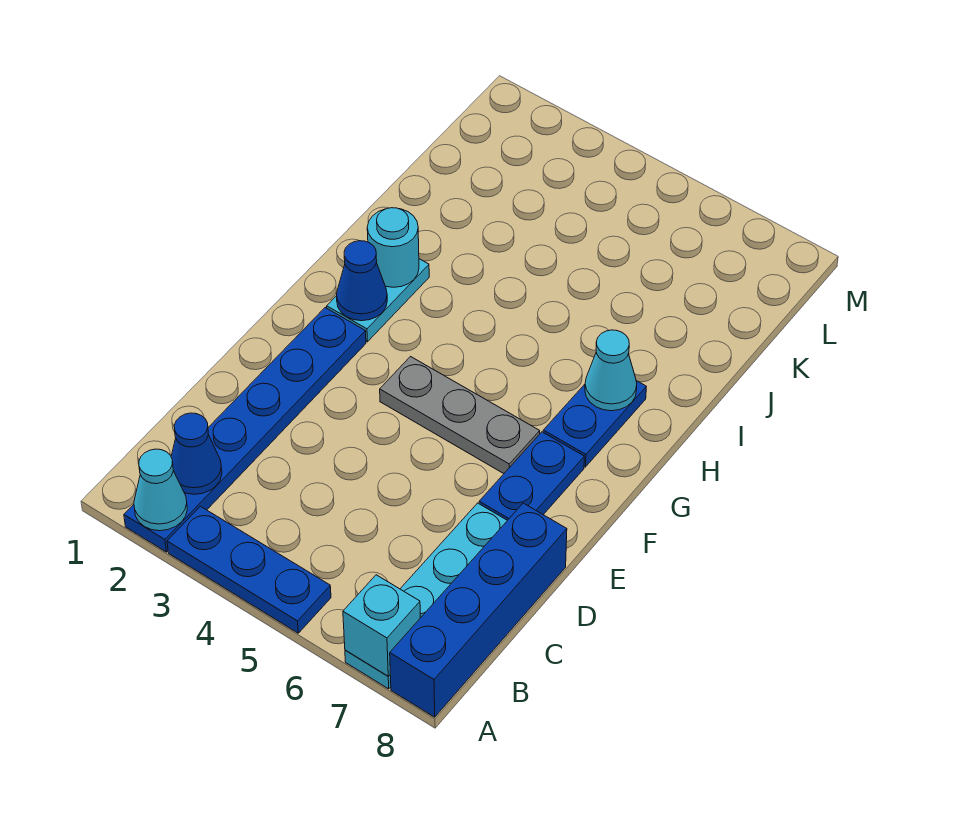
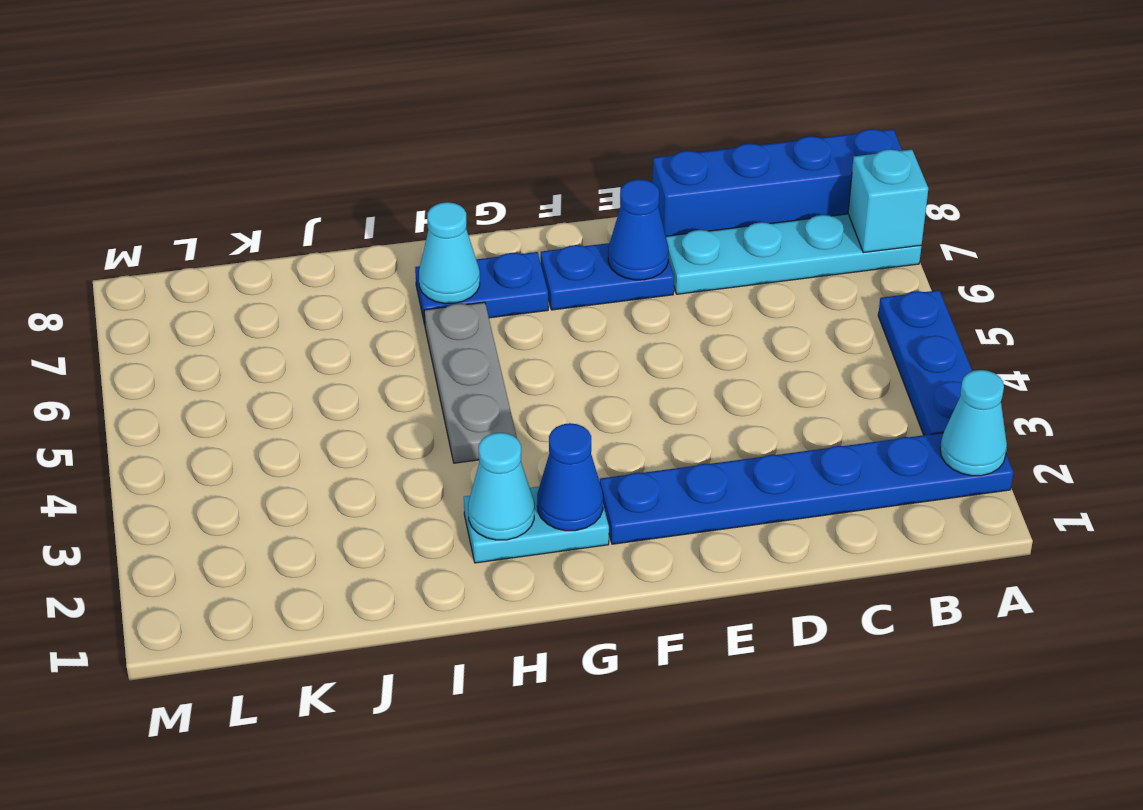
blue 1x1 cone [171,413,222,494] -> blue 1x1 cone moved to [608,179,669,280]
grey 1x3 plate [380,357,540,474] -> grey 1x3 plate moved to [424,302,517,463]
cyan 1x1 round brick [367,208,419,287] -> cyan 1x1 cone [468,433,534,540]

